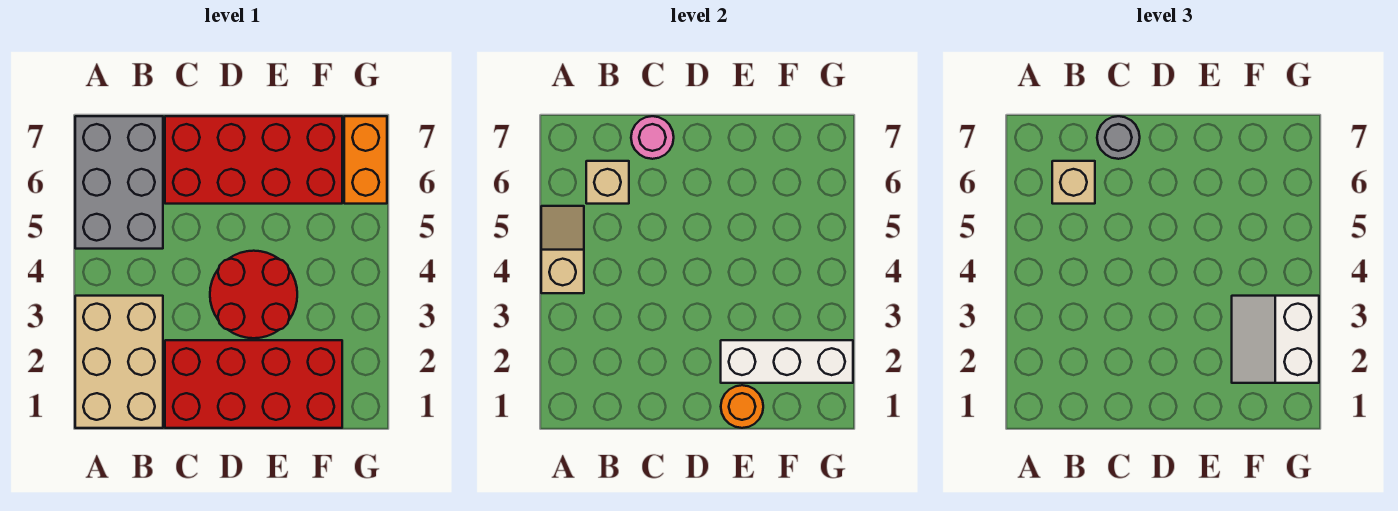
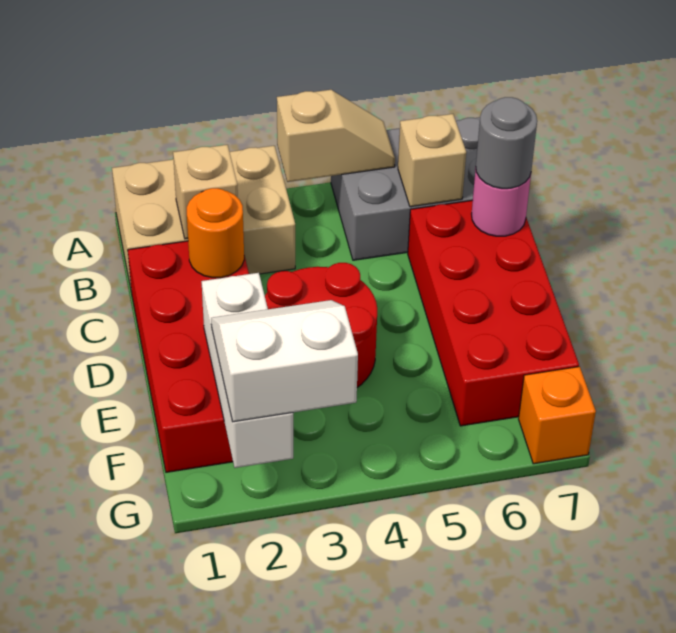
tan 1x1 brick [1052,161,1095,204] -> tan 1x1 brick moved to [173,145,238,239]
orange 1x1 round brick [721,385,763,428] -> orange 1x1 round brick moved to [187,188,244,278]
orange 1x2 brick [344,116,387,204] -> orange 1x1 brick [519,367,596,464]

